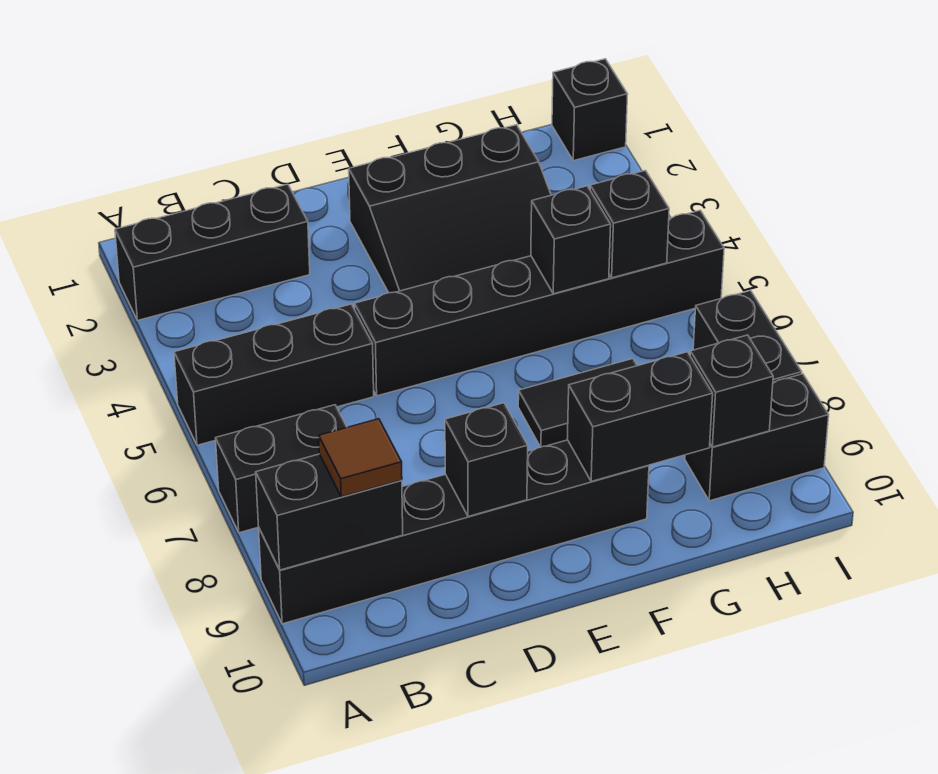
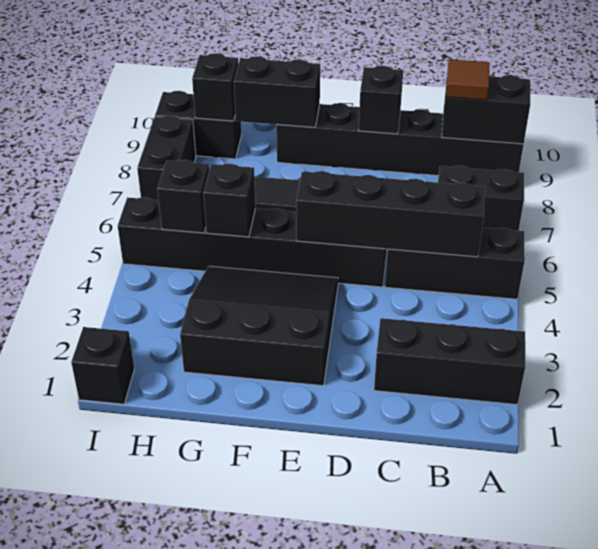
none -> black 1x4 brick [296,171,485,257]

